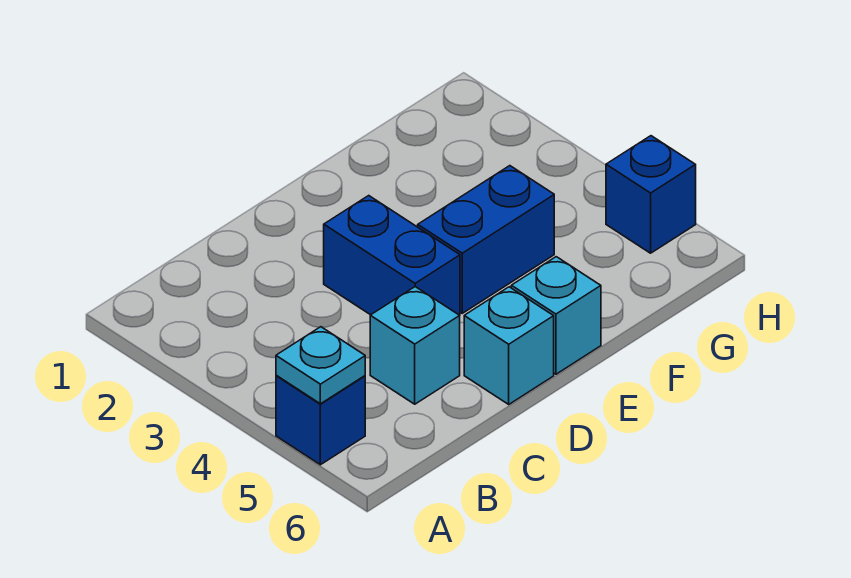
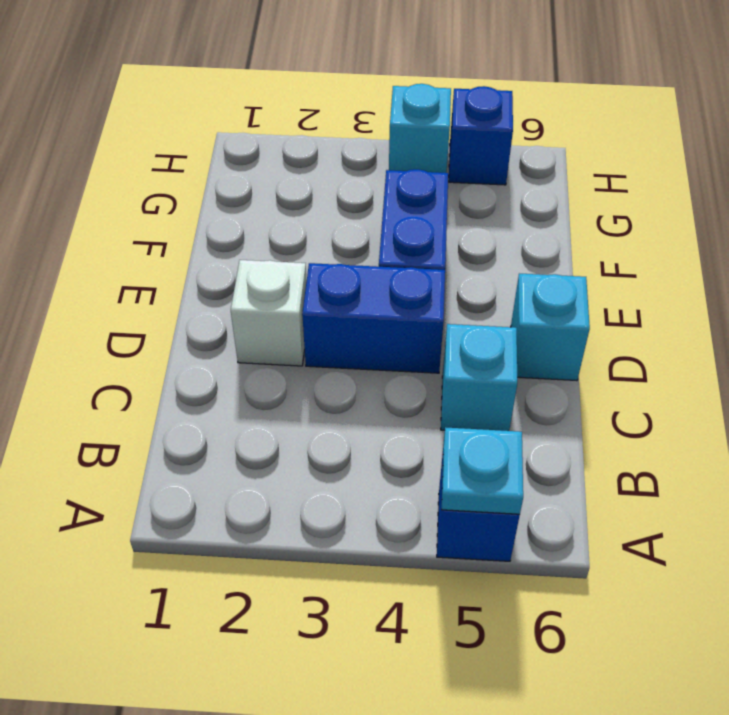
none -> white 1x1 brick [231,260,307,366]
cyan 1x1 brick [511,257,601,374] -> cyan 1x1 brick moved to [389,84,451,173]

